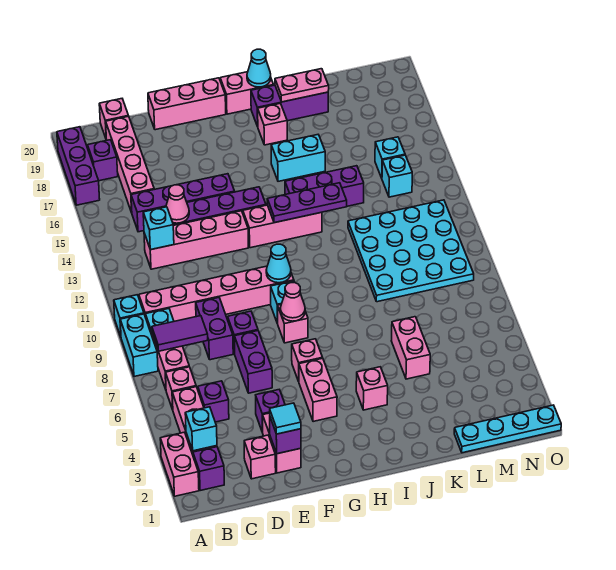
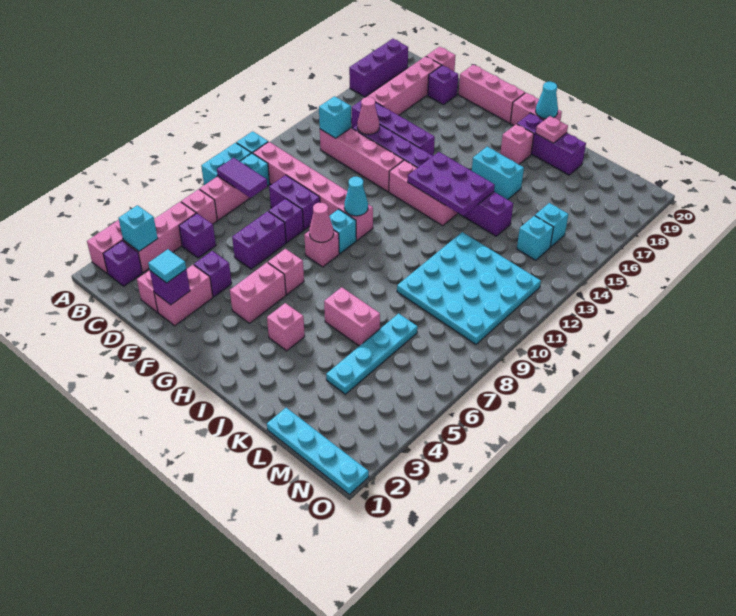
purple 1x1 brick [88,140,118,181] -> purple 1x1 brick moved to [428,65,458,105]
purple 1x2 brick [196,298,233,360] -> purple 1x2 brick turned to [269,175,320,230]
purple 1x3 plate [267,183,347,223] -> purple 2x3 plate [408,152,495,216]
pink 1x2 plate [275,69,329,102] -> pink 1x1 plate [536,116,568,143]
pink 1x2 brick [391,317,430,379] -> pink 1x2 brick turned to [324,287,380,346]
none -> cyan 1x4 plate [326,314,418,394]

